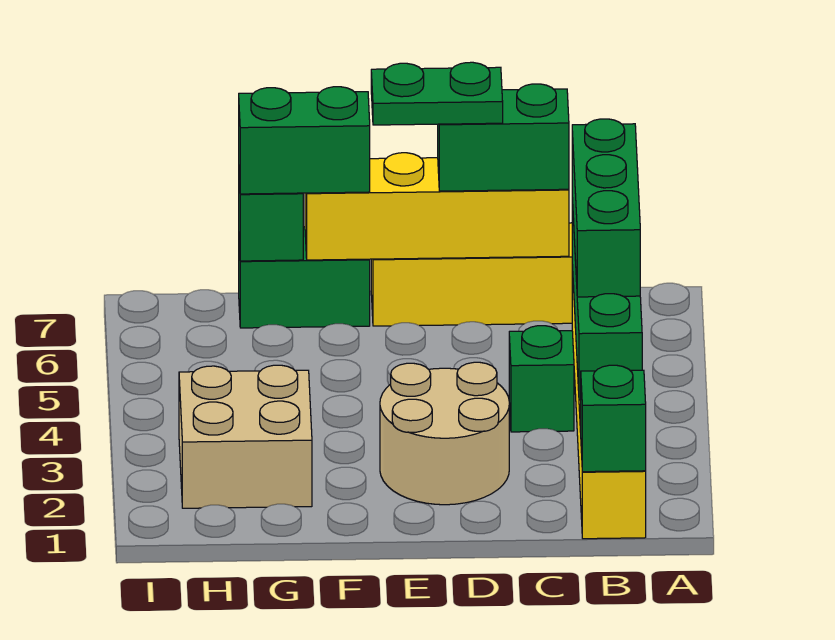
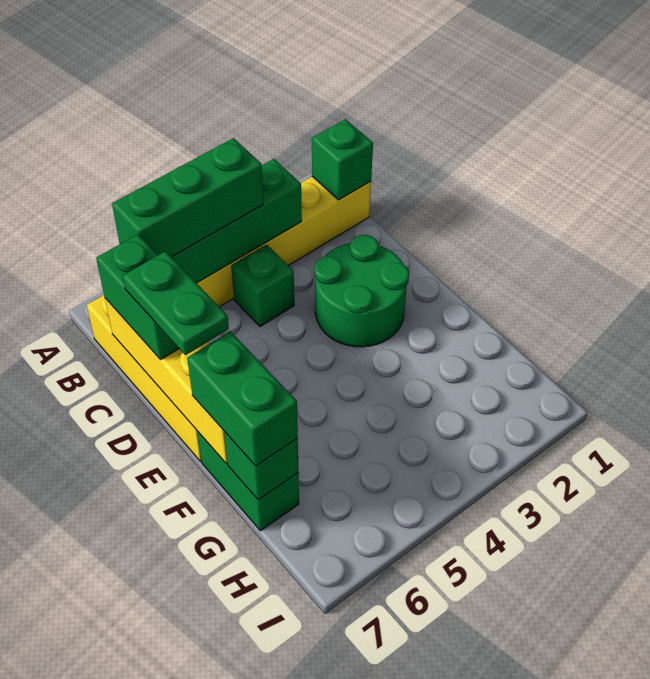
tan 2x2 round brick [380,362,509,505] -> green 2x2 round brick [314,235,409,347]
tan 2x2 brick [179,365,312,508] -> none

